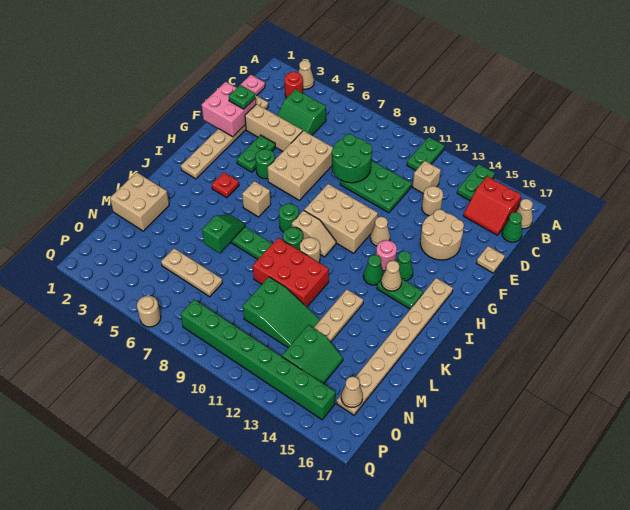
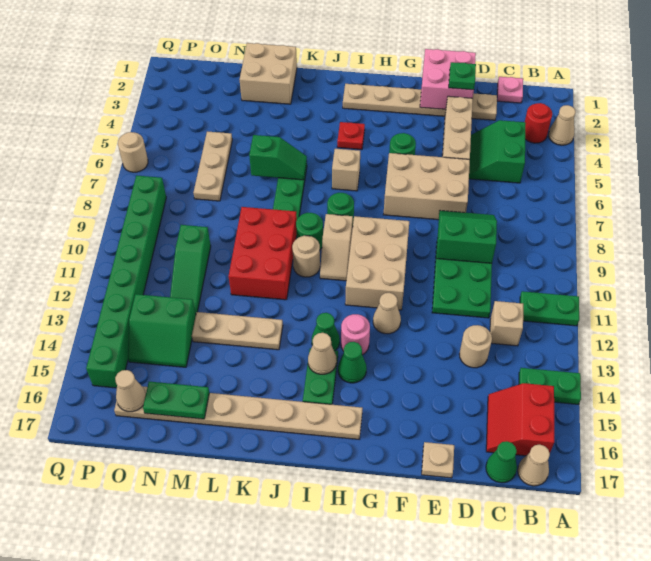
green 2x2 round brick [332,134,372,183] -> green 2x2 slope [436,211,497,263]
tan 2x2 round brick [420,209,464,260] -> none
green 1x2 plate [237,135,275,172] -> green 1x2 plate moved to [143,382,209,419]
green 2x3 slope [243,277,320,348] -> green 1x3 slope [170,225,211,314]

